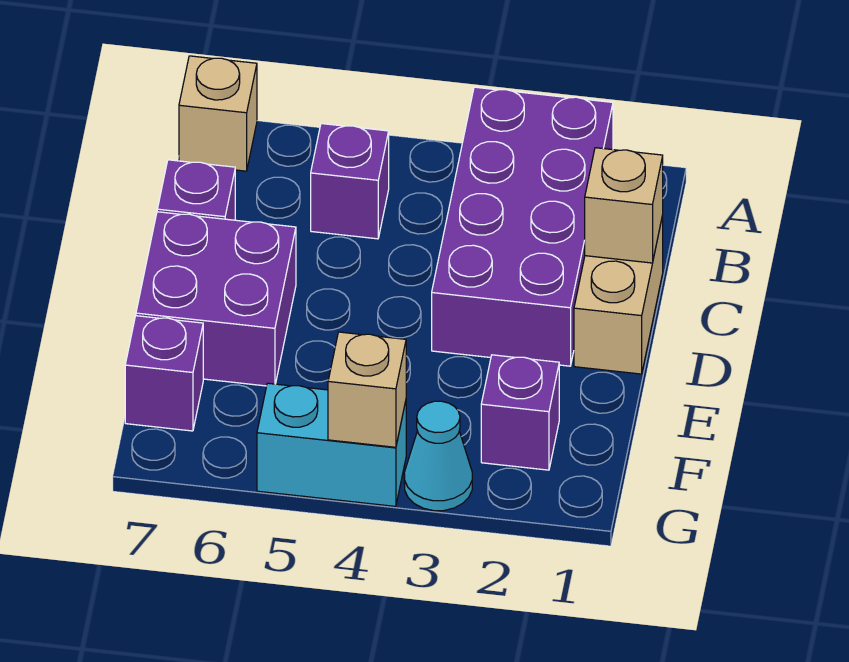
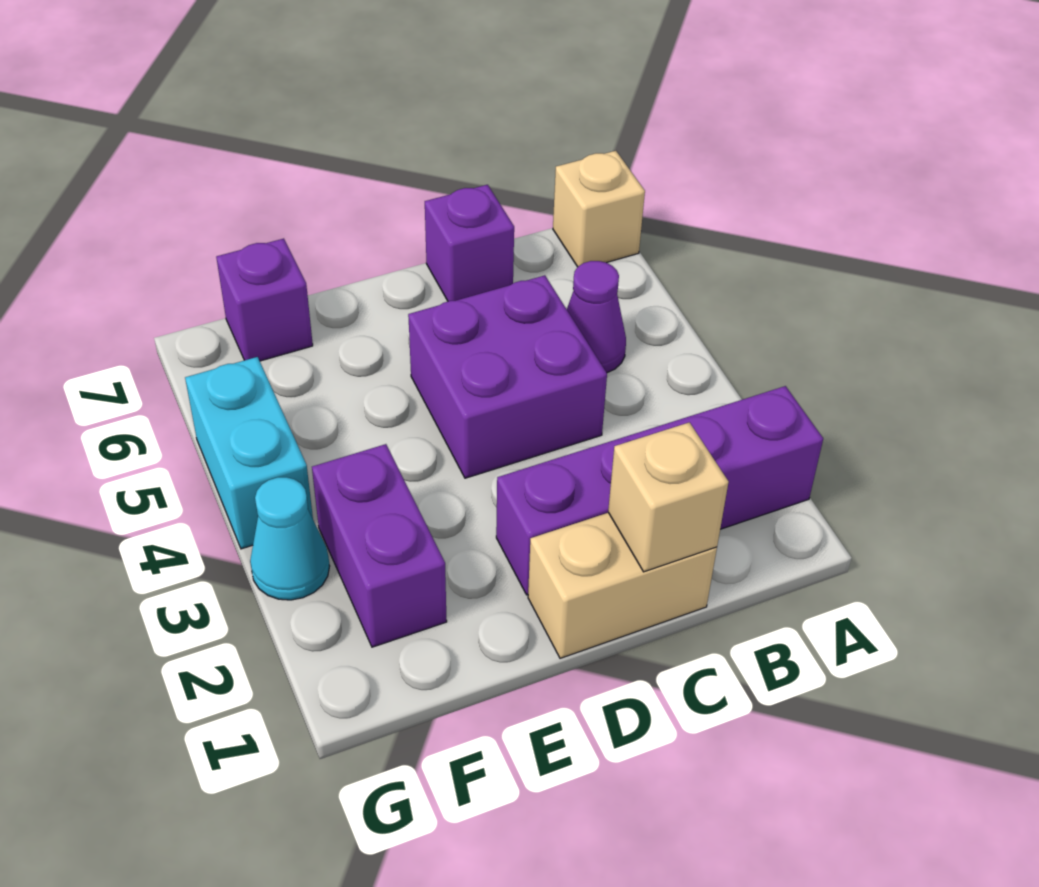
purple 2x4 brick [432,87,613,366] -> purple 1x4 brick [496,386,823,595]
purple 1x1 brick [311,124,389,239] -> purple 1x1 cone [567,261,626,373]
purple 2x2 brick [136,212,296,386] -> purple 2x2 brick moved to [408,275,607,478]
purple 1x1 brick [481,355,559,470] -> purple 1x2 brick [312,444,447,647]
tan 1x1 brick [328,332,406,447] -> none

